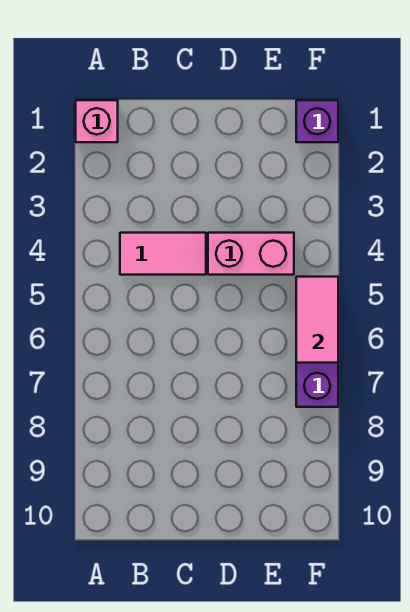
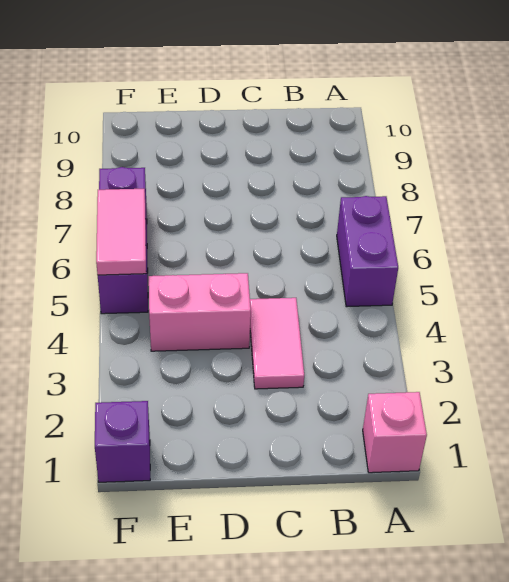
none -> purple 1x2 brick [337,196,398,307]
pink 1x2 tile [120,233,206,275] -> pink 1x2 tile turned to [250,298,304,389]

